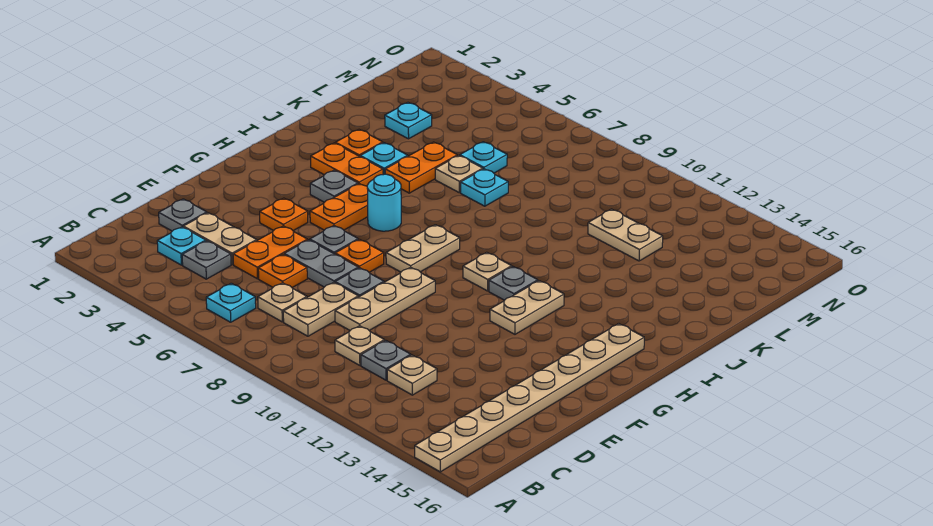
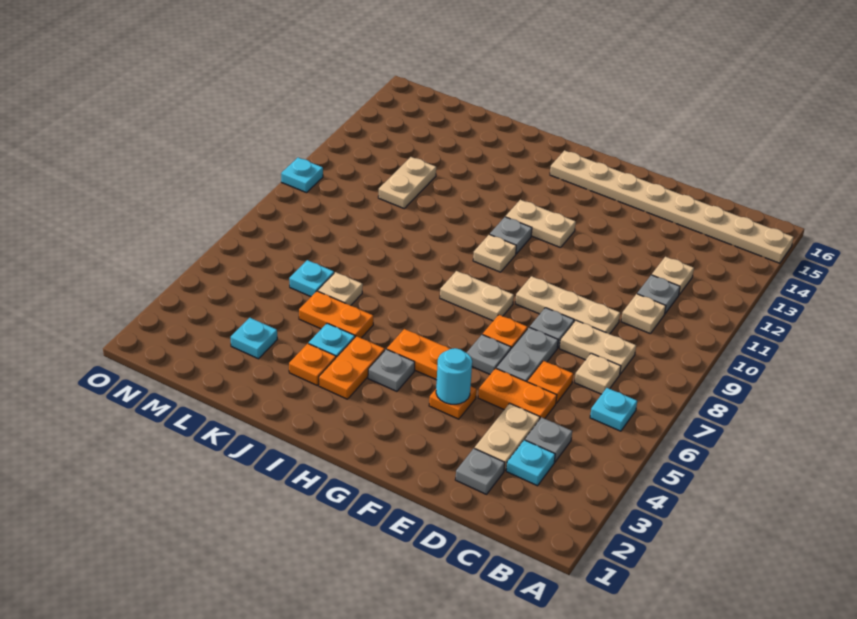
cyan 1x1 round brick [367,174,401,231] -> cyan 1x1 round brick moved to [436,348,472,404]
cyan 1x1 plate [461,169,508,206] -> cyan 1x1 plate moved to [281,158,323,193]

